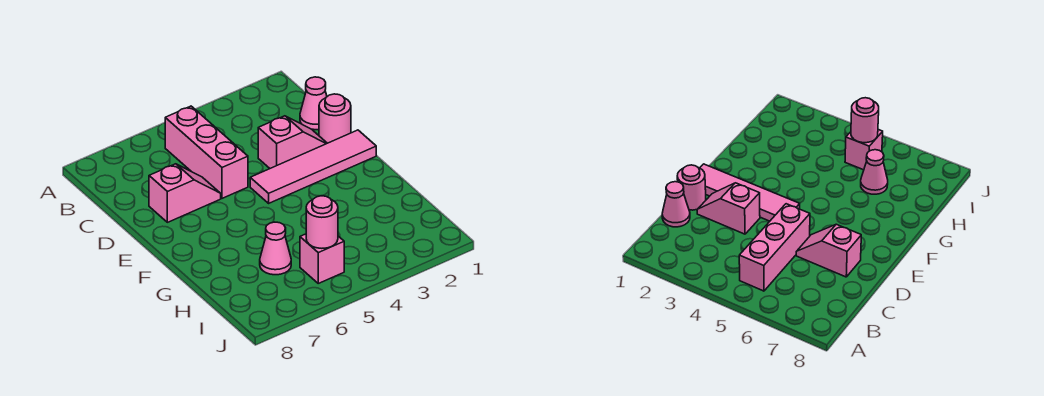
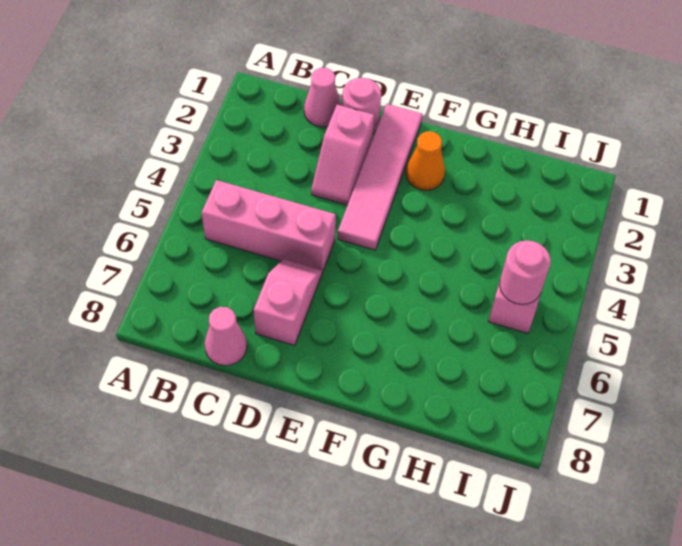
pink 1x2 slope [258,116,327,168] -> pink 1x2 slope turned to [311,105,374,205]
none -> orange 1x1 cone [406,131,445,190]
pink 1x1 cone [260,222,291,275] -> pink 1x1 cone moved to [205,307,247,366]

